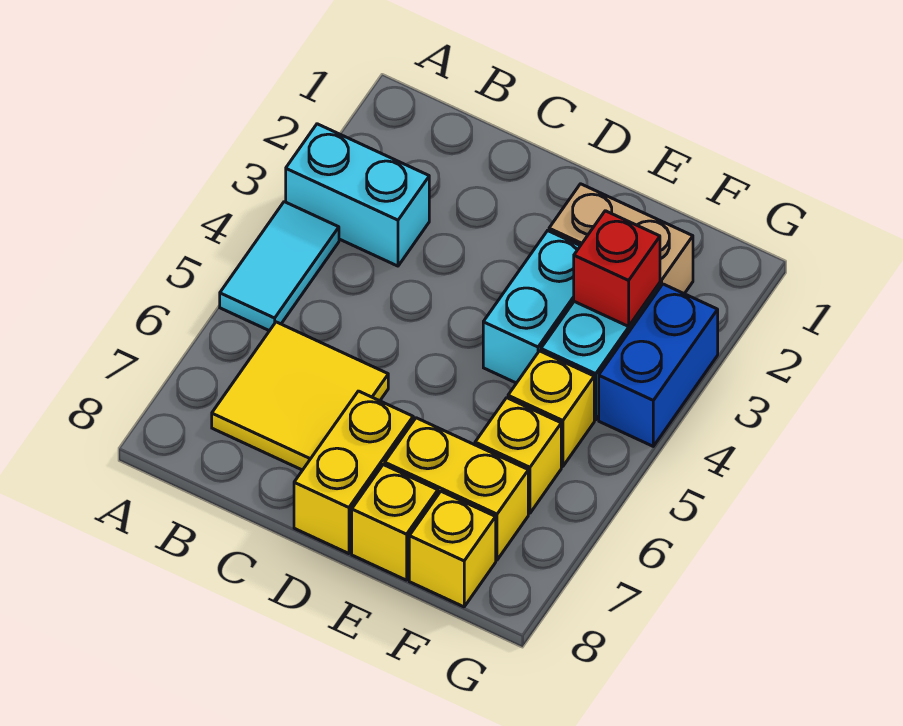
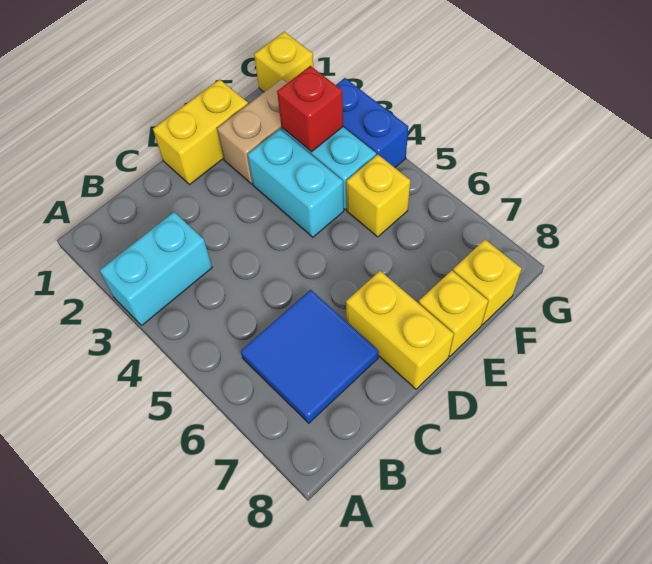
cyan 1x2 tile [220,202,339,331] -> none
yellow 2x2 tile [212,322,388,470] -> blue 2x2 tile [241,290,379,423]
yellow 1x2 brick [385,418,528,560] -> yellow 1x2 brick moved to [153,79,248,184]
yellow 1x1 brick [475,398,561,513] -> yellow 1x1 brick moved to [254,32,314,92]

